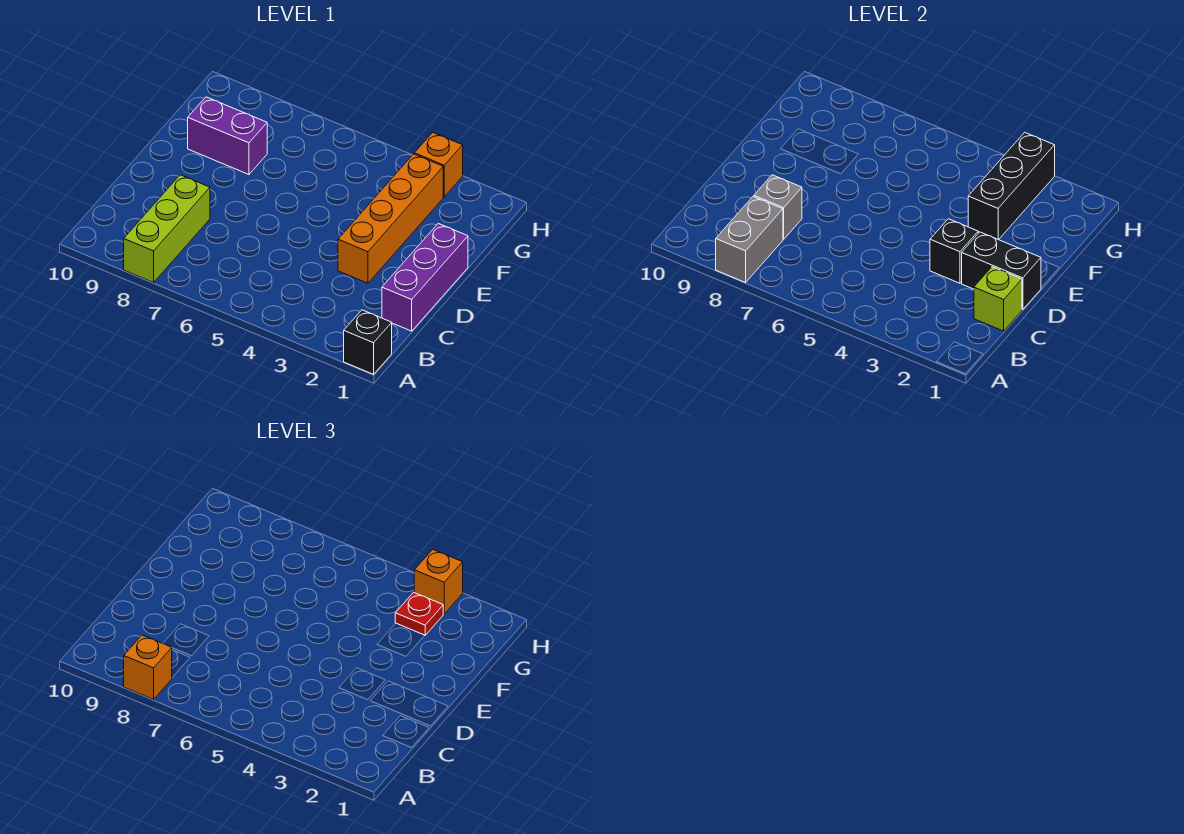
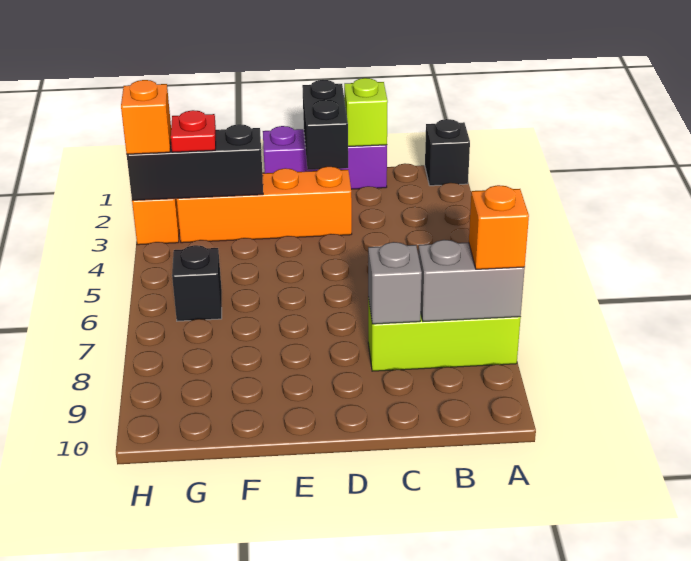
black 1x1 brick [930,219,978,283] -> black 1x1 brick moved to [172,245,222,321]
purple 1x2 brick [188,97,267,174] -> none

